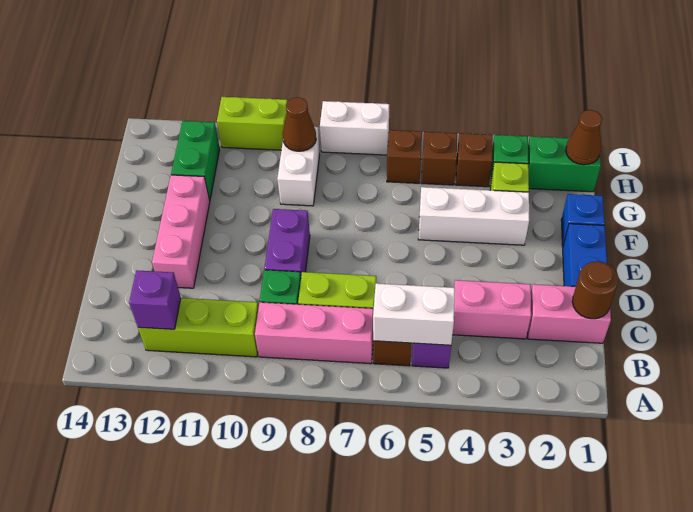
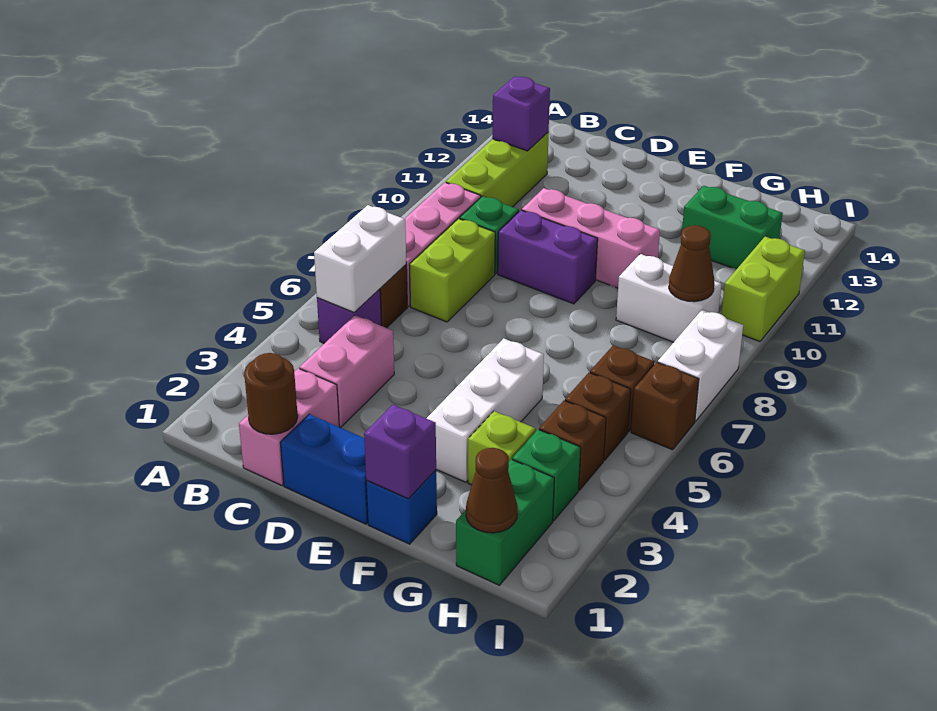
pink 1x3 brick [152,175,210,288] -> pink 1x3 brick moved to [522,188,660,288]
none -> purple 1x1 brick [364,405,436,499]
none -> brown 1x1 brick [631,362,699,450]

